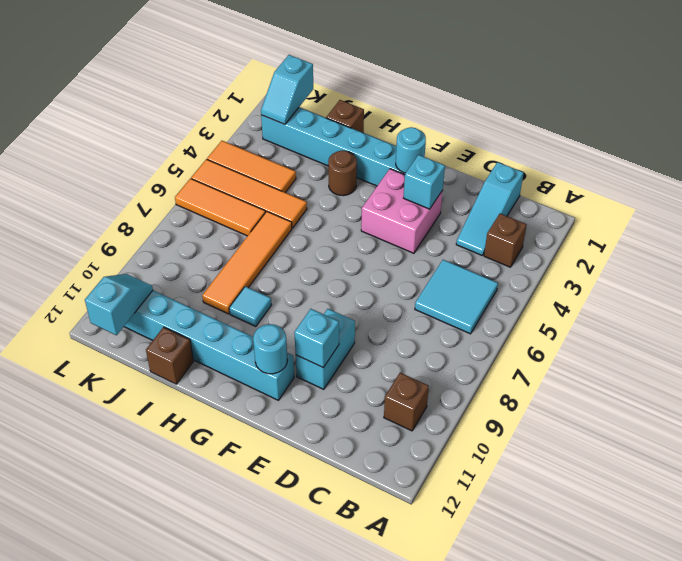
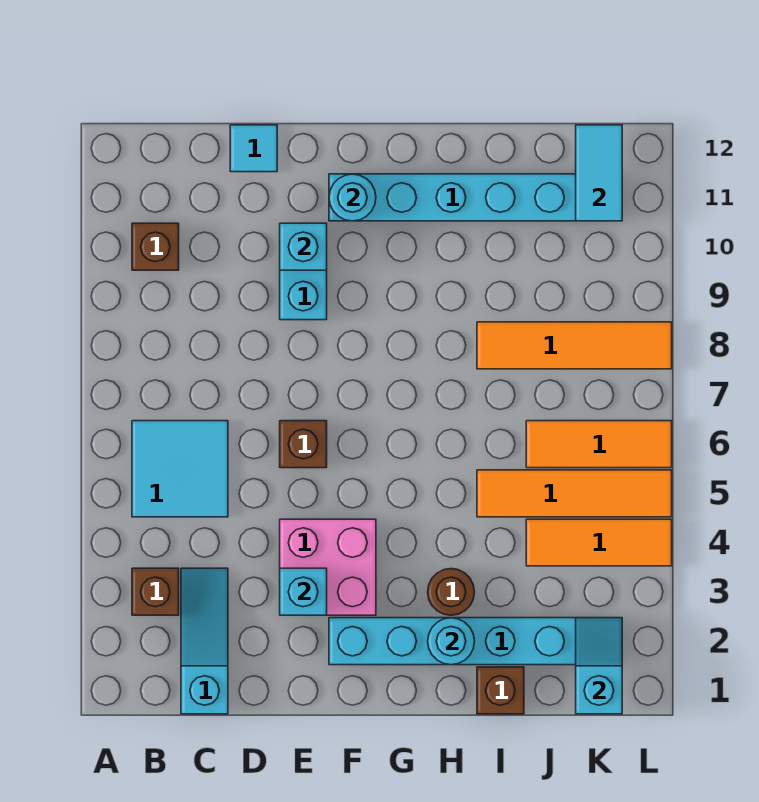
cyan 1x1 round brick [396,127,426,173] -> cyan 1x1 round brick moved to [428,618,475,665]
cyan 1x1 tile [229,286,271,327] -> cyan 1x1 tile moved to [230,125,277,172]
orange 1x4 tile [202,212,292,314] -> orange 1x4 tile turned to [477,322,672,369]
brown 1x1 brick [146,327,193,384] -> brown 1x1 brick moved to [280,421,327,468]
cyan 1x2 slope [85,274,153,335] -> cyan 1x2 tile [576,125,622,221]

